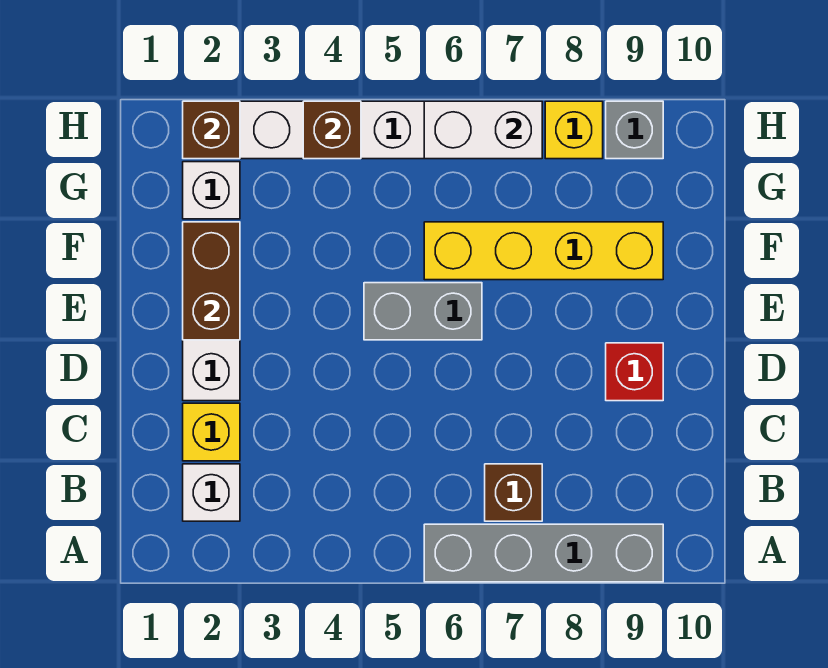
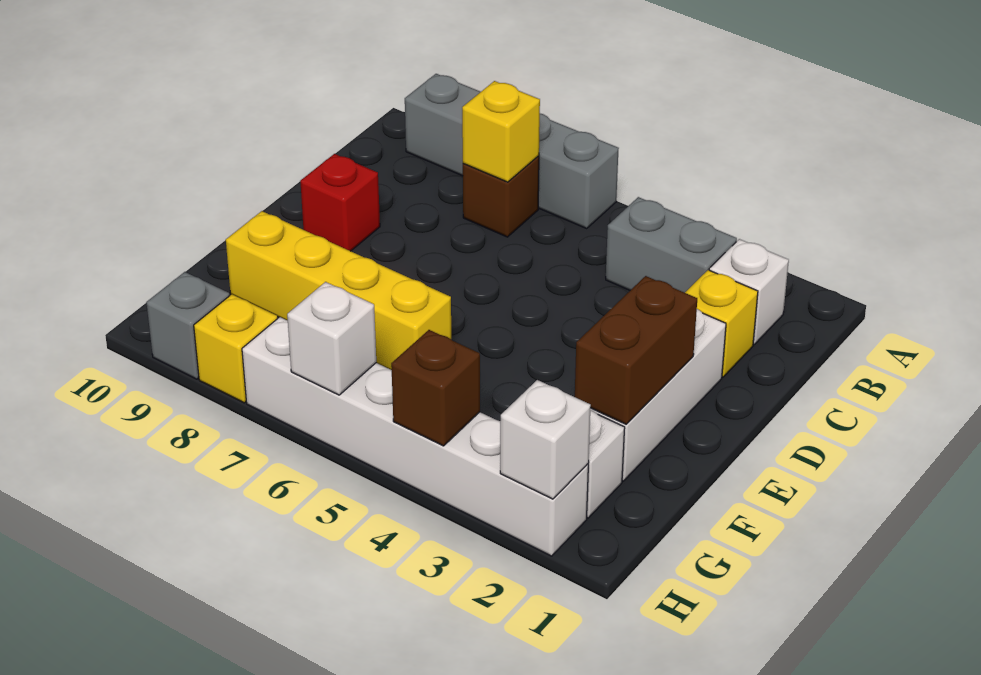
none -> yellow 1x1 brick [462,81,540,182]
grey 1x2 brick [364,283,482,340] -> grey 1x2 brick moved to [606,197,737,293]
brown 1x1 brick [183,101,240,159] -> white 1x1 brick [500,380,591,499]
white 1x2 brick [424,101,542,159] -> white 1x1 brick [287,282,376,395]

